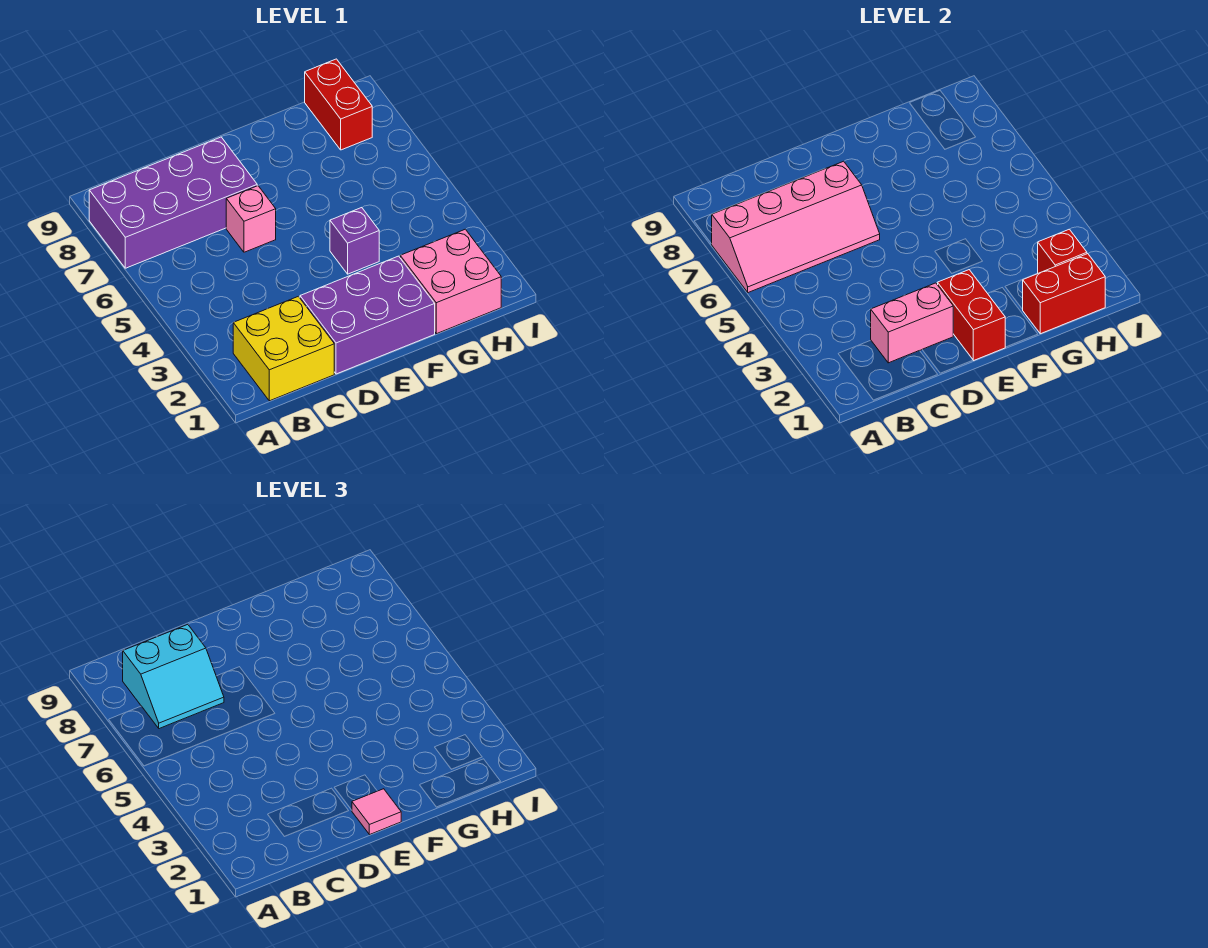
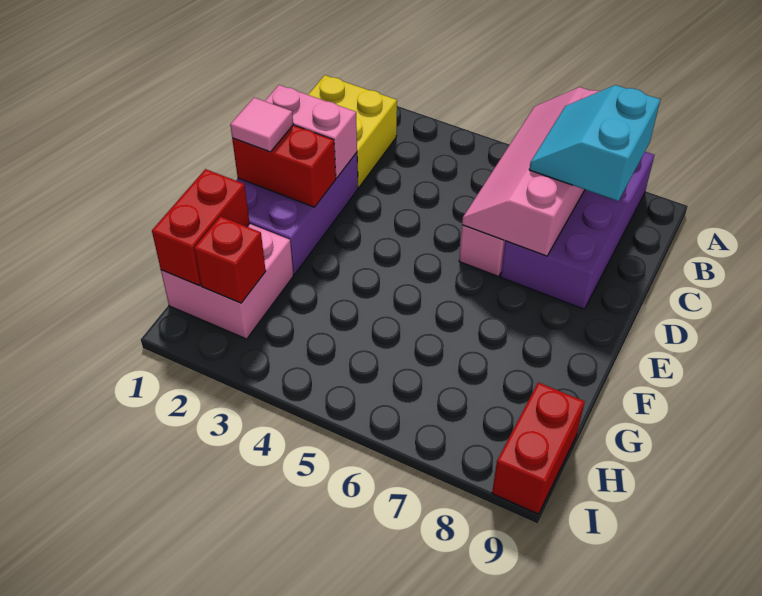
pink 1x2 brick [871,283,953,363] -> pink 1x2 brick turned to [265,85,357,178]
purple 1x1 brick [330,208,379,274] -> none
red 1x2 brick [305,59,372,150] -> red 1x2 brick turned to [492,383,585,514]

